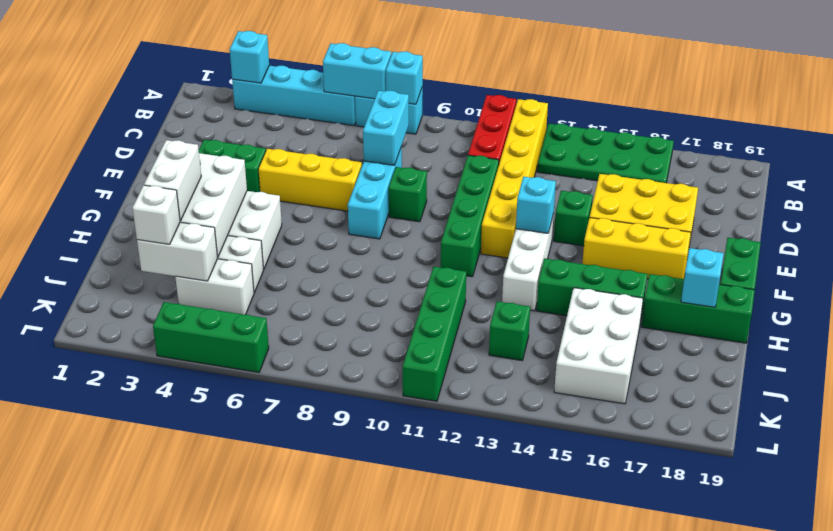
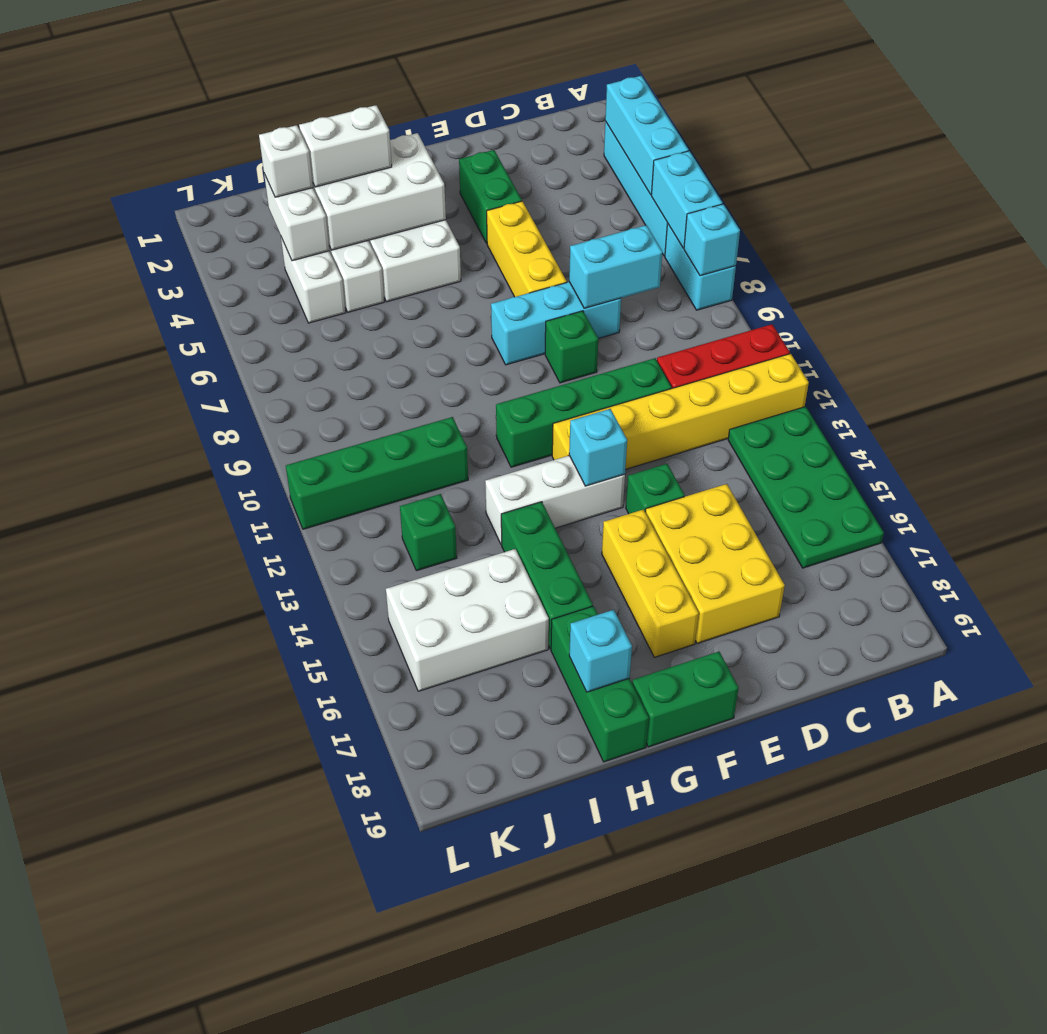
cyan 1x1 brick [230,31,269,83] -> cyan 1x3 brick [605,76,689,195]
green 1x3 brick [153,302,269,372] -> none

